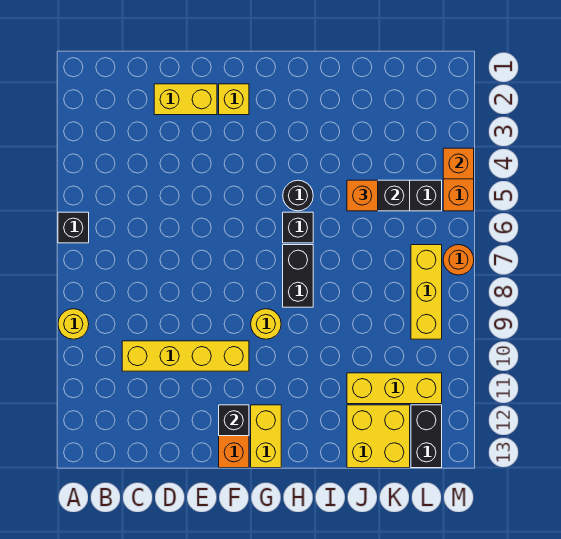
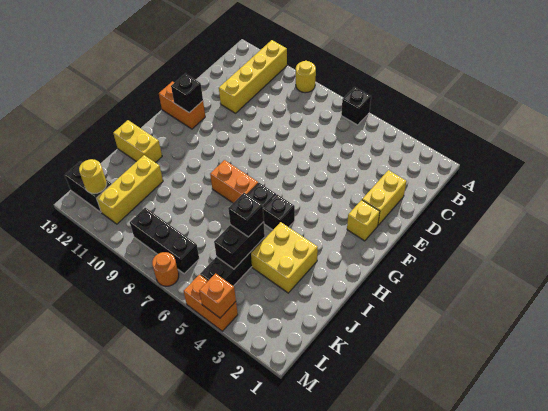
yellow 1x4 brick [122,341,249,371] -> yellow 1x4 brick moved to [219,40,287,113]
yellow 1x1 round brick [251,309,281,339] -> yellow 1x1 round brick moved to [79,159,107,194]
yellow 1x2 brick [251,405,281,468] -> yellow 1x2 brick moved to [113,120,162,163]
black 1x1 round brick [283,180,313,211] -> black 1x1 brick [263,195,295,230]
black 1x2 brick [283,245,313,307] -> orange 1x2 brick [210,160,258,203]
orange 1x1 brick [347,180,378,211] -> black 1x1 brick [228,193,264,237]
yellow 2x2 brick [347,405,410,468] -> yellow 2x2 brick moved to [251,222,318,293]
yellow 1x3 brick [411,245,442,339] -> black 1x3 brick [130,208,199,274]

